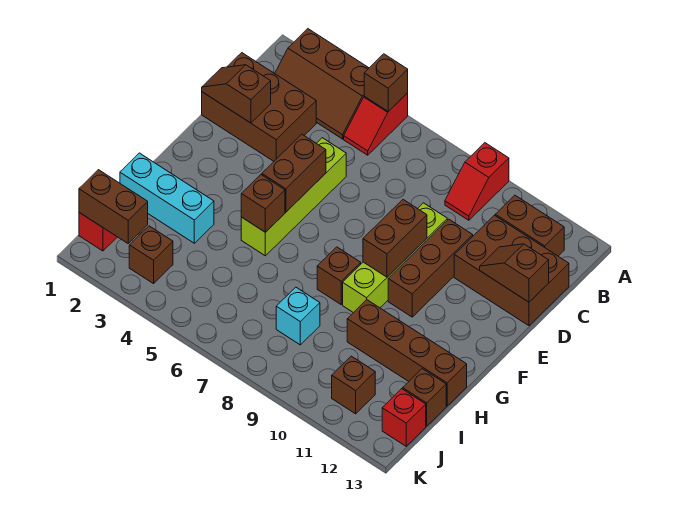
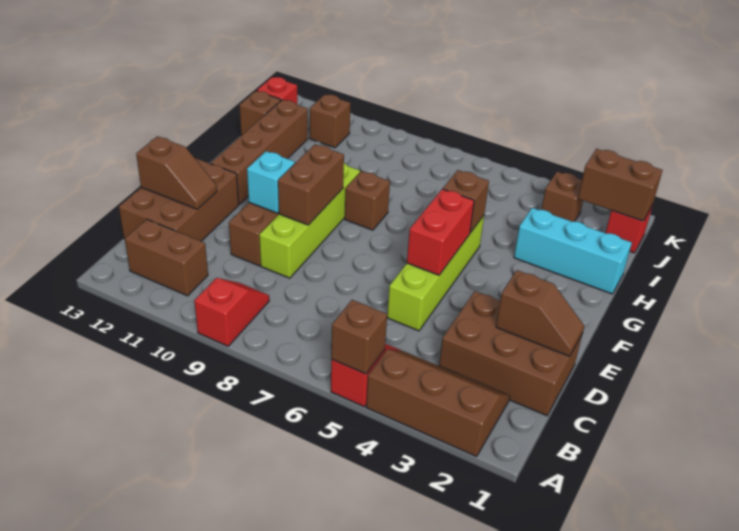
brown 2x3 brick [454,215,569,326] -> brown 2x3 brick turned to [119,158,239,241]
brown 1x2 brick [262,134,326,212] -> red 1x2 brick [407,189,474,275]
brown 1x4 brick [347,300,467,406] -> brown 1x4 brick turned to [211,100,308,204]
cyan 1x1 brick [276,287,320,345] -> cyan 1x1 brick moved to [247,151,295,213]

